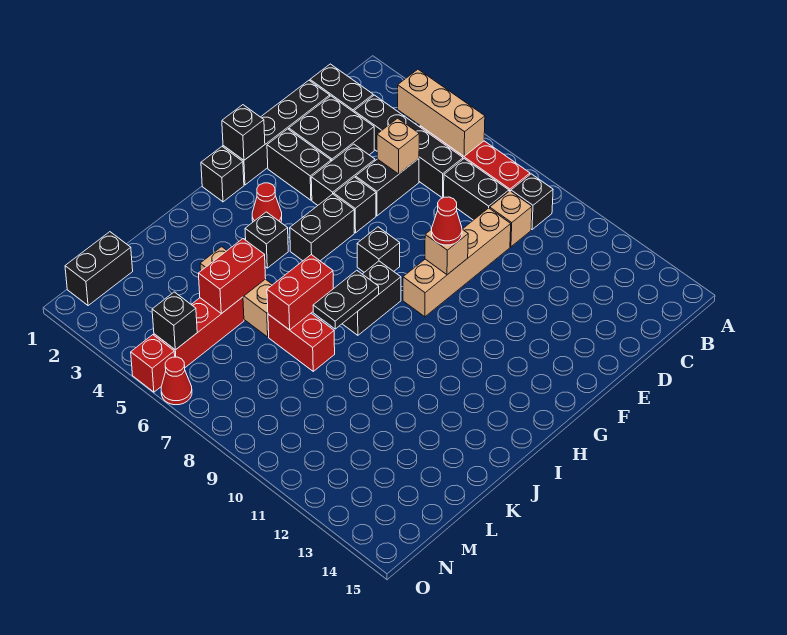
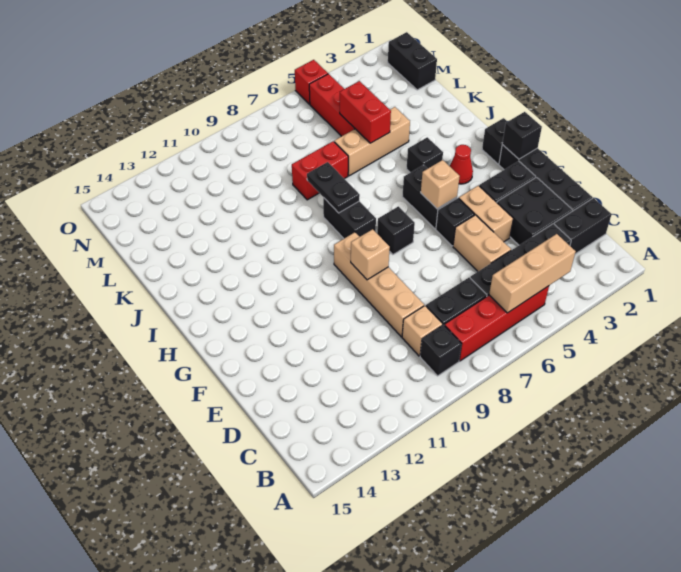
black 1x2 brick [356,159,419,216] -> tan 1x2 brick [453,215,511,271]
tan 1x1 brick [377,118,419,174] -> tan 1x1 brick moved to [421,160,460,209]
black 1x2 brick [311,144,375,205] -> tan 1x2 brick [459,186,513,242]
red 1x1 cone [432,197,462,245] -> none
red 1x2 brick [267,255,333,330] -> none
black 1x1 brick [152,292,197,350] -> none
red 1x1 cone [161,357,192,405] -> none

